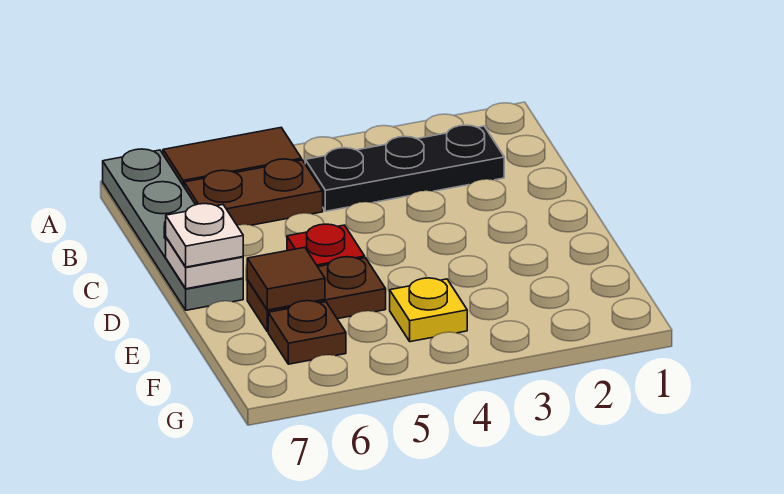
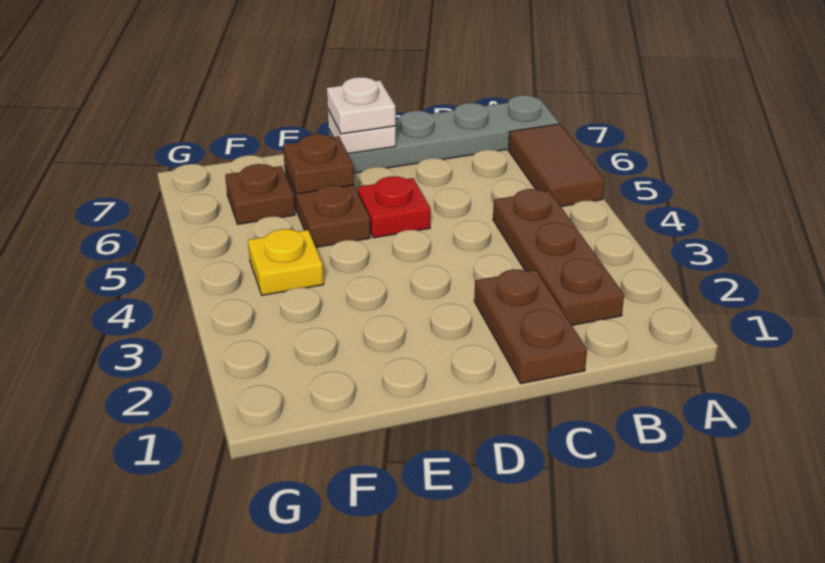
black 1x3 plate [305,125,504,211] -> brown 1x3 plate [493,189,624,325]
brown 1x2 plate [184,159,323,225] -> brown 1x2 plate moved to [474,270,587,384]
brown 1x1 tile [247,247,325,310] -> brown 1x1 plate [283,134,354,194]

